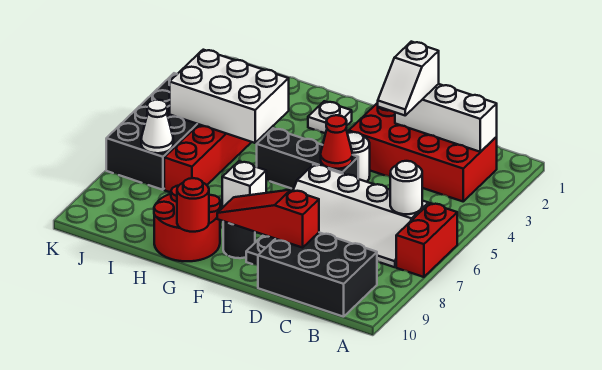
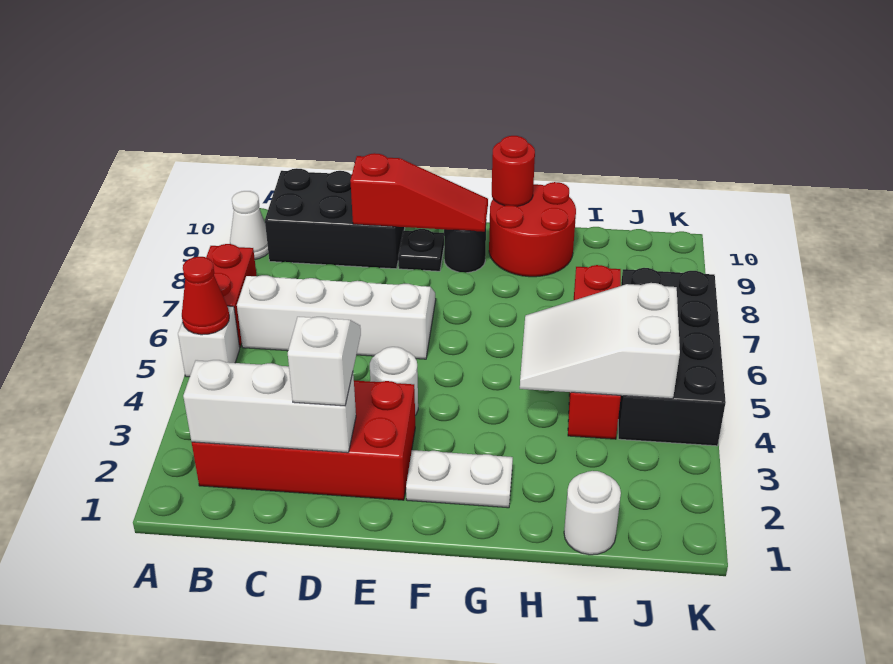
white 1x1 round brick [390,161,422,214] -> white 1x1 round brick moved to [564,471,621,555]
black 1x3 brick [257,128,358,189] -> none
red 1x1 cone [321,115,352,169] -> red 1x1 cone moved to [182,257,229,335]
white 1x1 plate [308,101,352,133] -> white 1x2 plate [406,450,513,508]
white 1x1 brick [222,161,266,208] -> white 1x1 brick moved to [178,306,240,377]
white 2x3 brick [170,50,289,143] -> white 2x3 slope [520,283,680,399]
white 1x1 cone [141,100,173,153] -> white 1x1 cone moved to [230,191,268,259]

